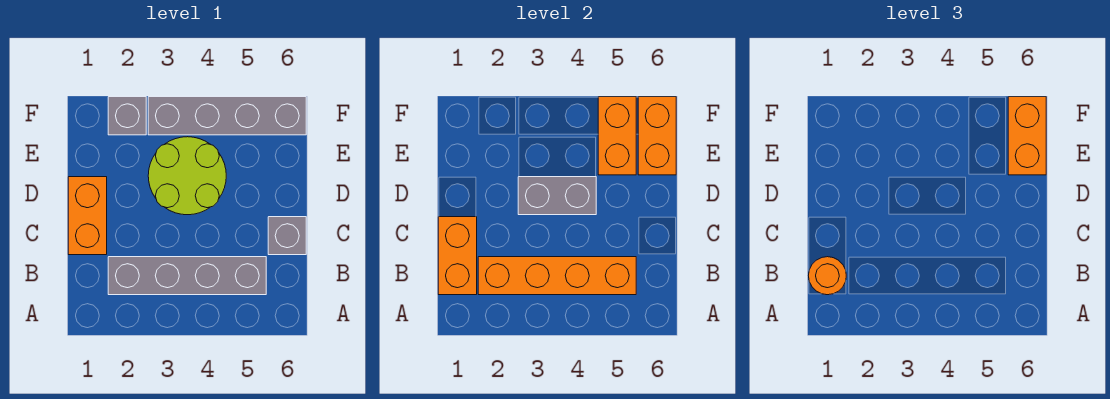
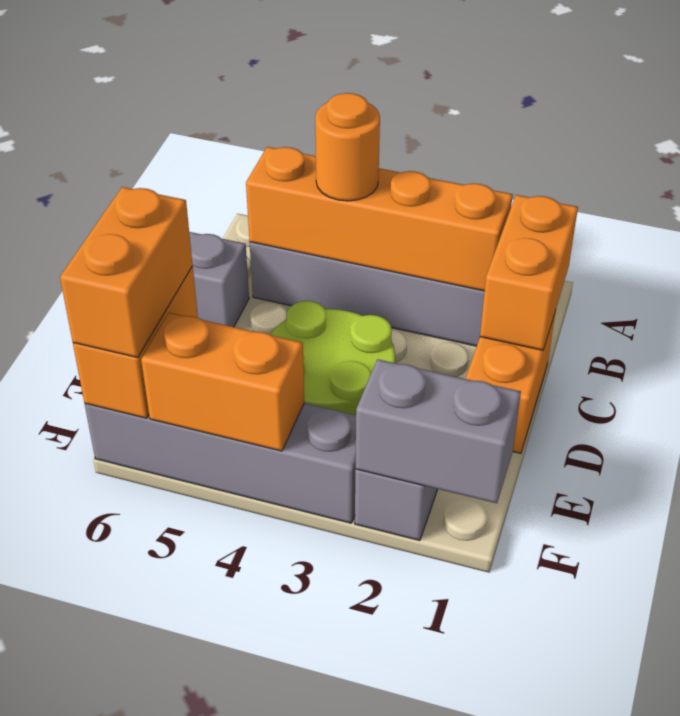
orange 1x1 round brick [808,257,846,295] -> orange 1x1 round brick moved to [315,93,380,201]
grey 1x2 brick [518,177,596,215] -> grey 1x2 brick moved to [355,359,521,503]
orange 1x2 brick [598,97,636,175] -> orange 1x2 brick turned to [141,313,304,451]

